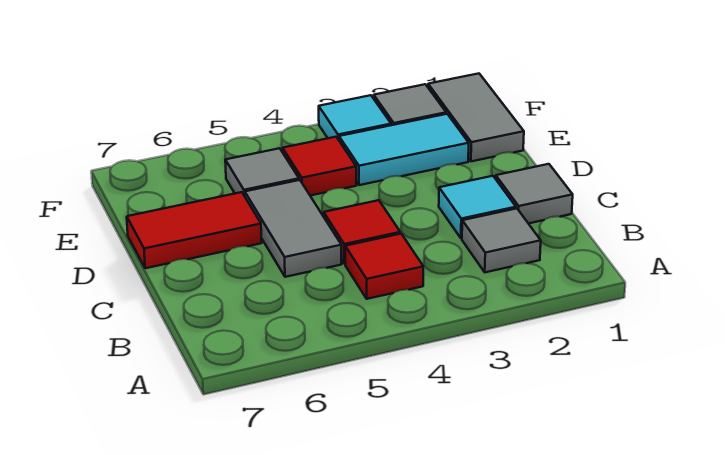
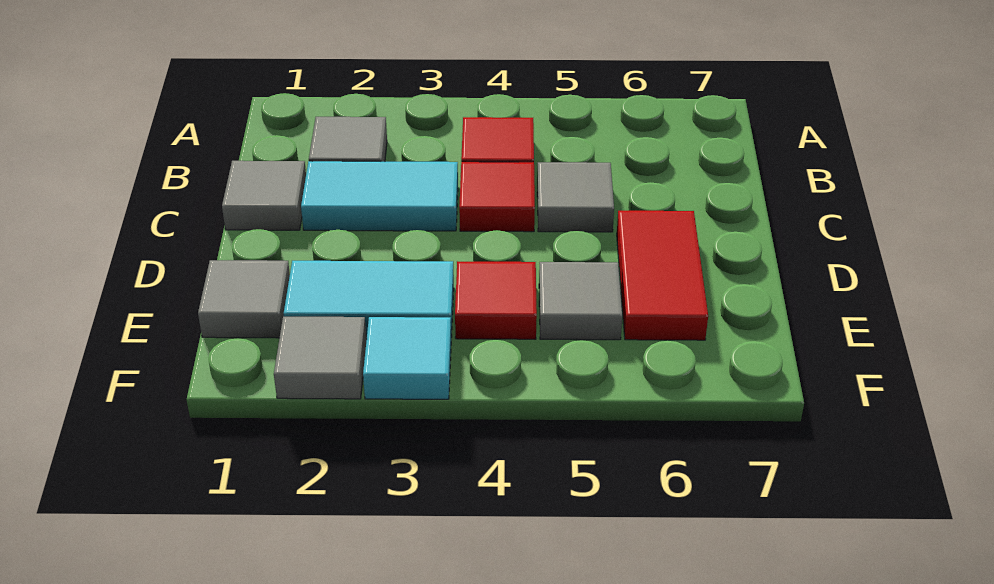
cyan 1x1 tile [439,176,516,238] -> cyan 1x2 tile [301,161,458,231]
grey 1x2 tile [245,180,341,277] -> grey 1x1 tile [537,162,614,232]
red 1x2 tile [127,192,262,268] -> red 1x2 tile turned to [617,211,708,340]
grey 1x2 tile [428,74,524,161] -> grey 1x1 tile [198,260,290,338]

